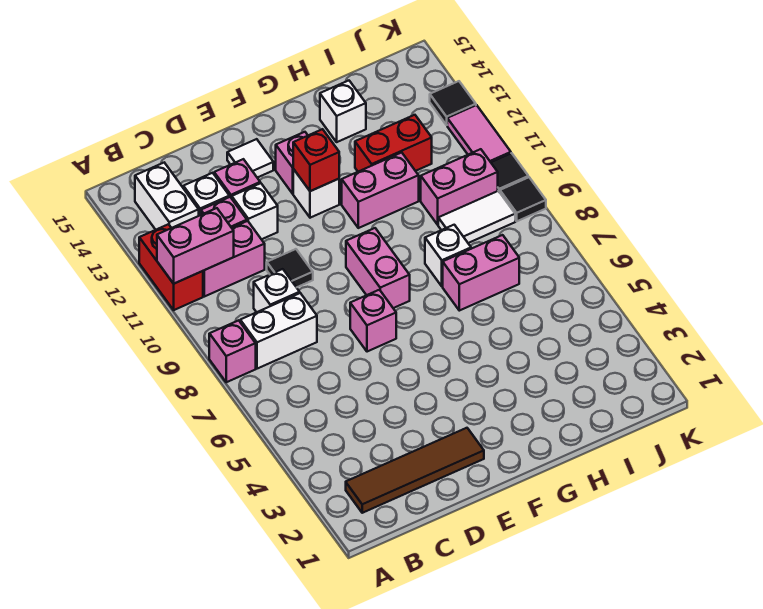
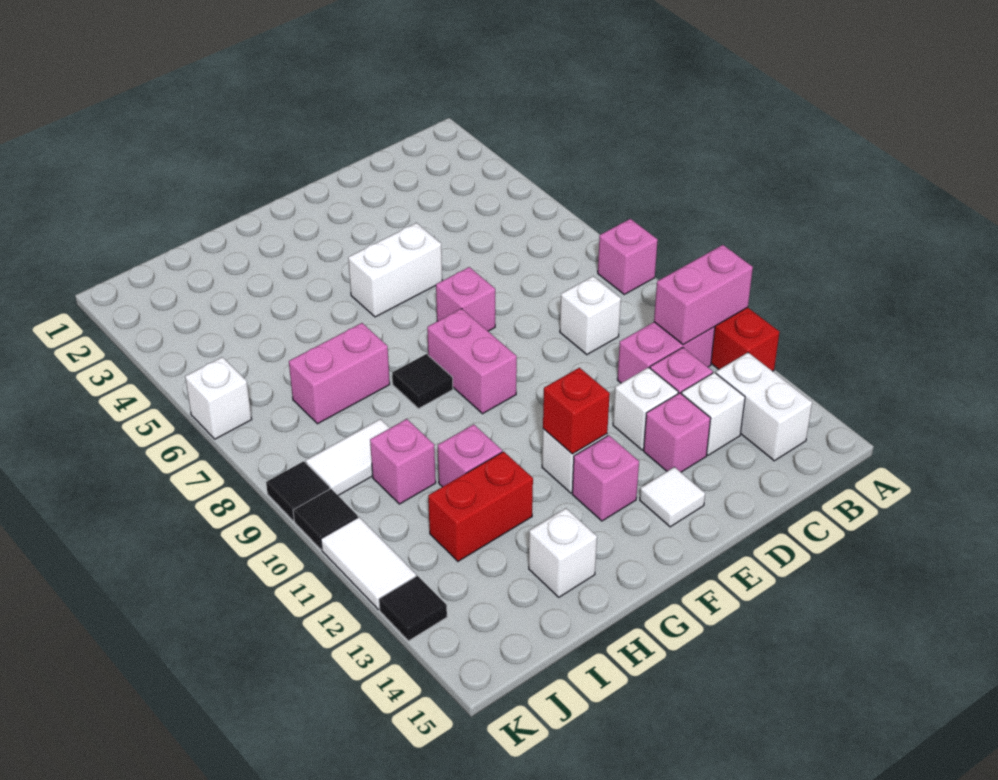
brown 1x4 tile [346,428,484,513] -> none
white 1x2 brick [240,293,317,369] -> white 1x2 brick moved to [348,223,442,317]
black 1x1 tile [267,249,313,287] -> black 1x1 tile moved to [392,354,453,409]
pink 1x2 brick [342,152,419,228] -> pink 1x1 brick [438,424,502,487]
white 1x1 brick [425,225,471,286] -> white 1x1 brick moved to [185,357,252,439]
pink 1x2 brick [421,149,498,225] -> pink 1x1 brick [370,419,436,504]
pink 1x2 tile [447,105,511,162] -> white 1x2 tile [321,517,416,610]

